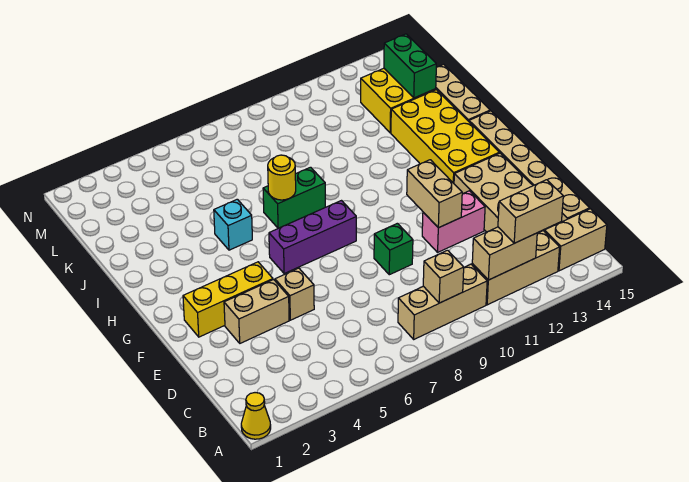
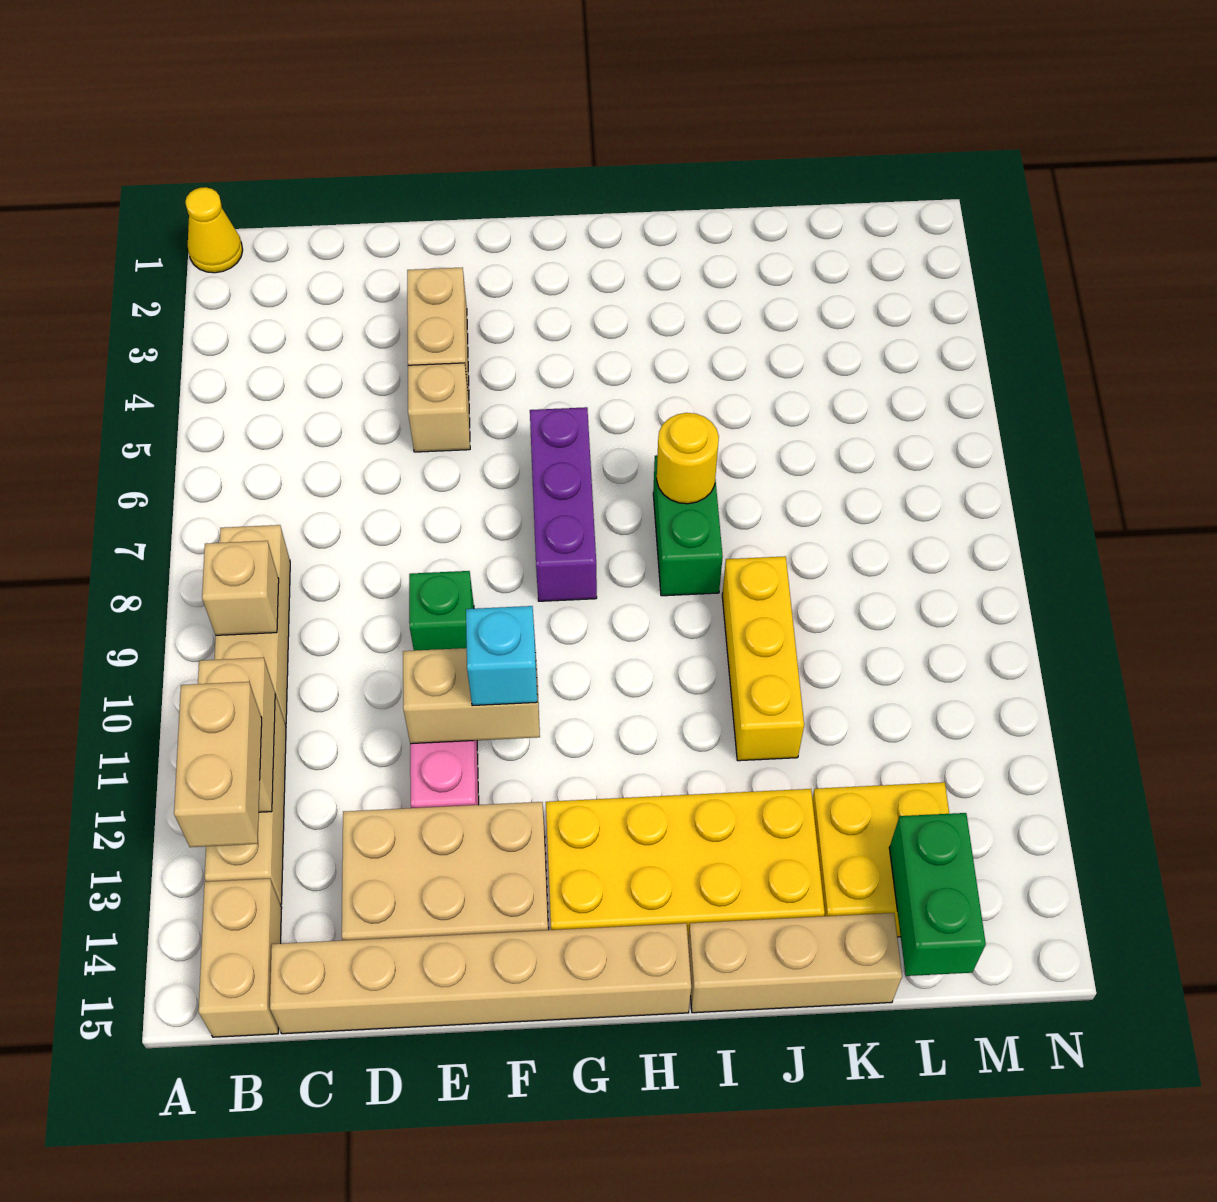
yellow 1x3 brick [183,262,273,337] -> yellow 1x3 brick moved to [722,556,804,761]
cyan 1x1 brick [214,199,252,250] -> cyan 1x1 brick moved to [466,606,537,706]
green 1x2 brick [384,34,436,98] -> green 1x2 brick turned to [889,813,986,976]

